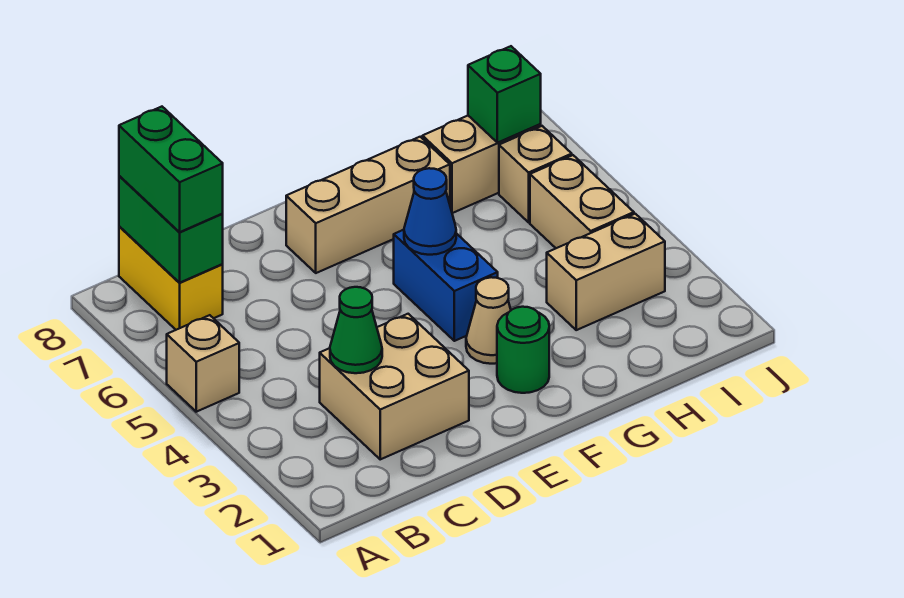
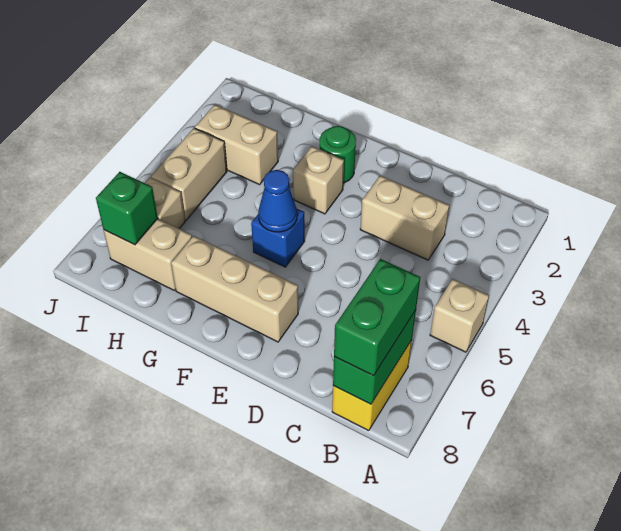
tan 2x2 brick [320,314,469,459] -> tan 1x2 brick [360,175,449,260]
green 1x1 cone [330,287,382,373] -> none
tan 1x1 cone [466,277,511,364] -> tan 1x1 brick [293,146,344,214]
blue 1x2 brick [394,230,498,341] -> blue 1x1 brick [251,209,305,267]

